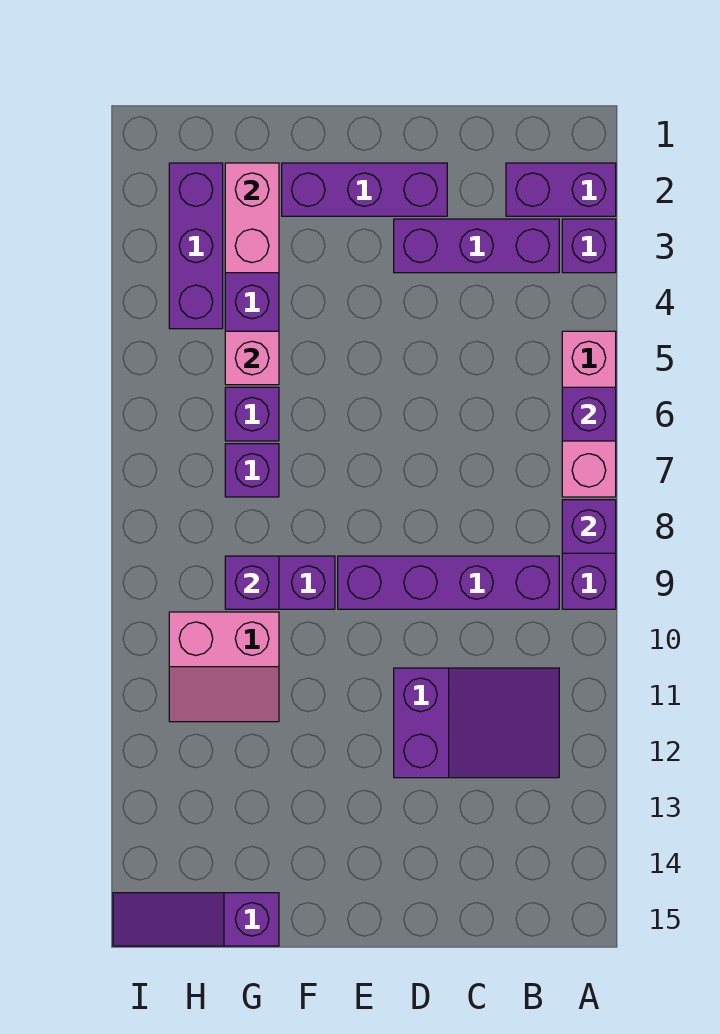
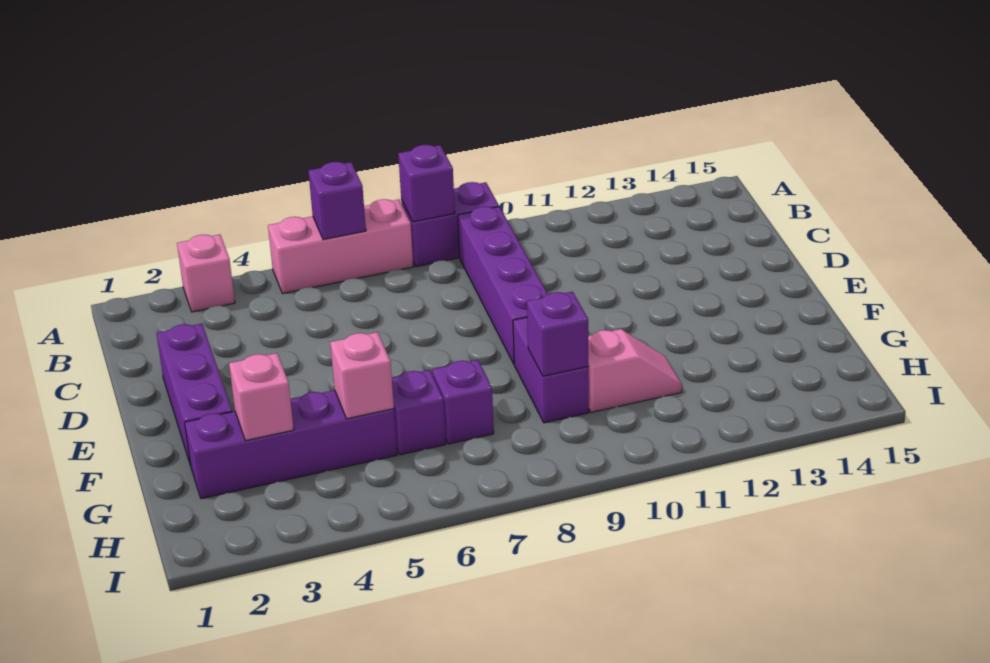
purple 1x2 brick [506,163,616,216] -> none
purple 1x1 brick [562,219,616,273] -> pink 1x1 brick [177,234,235,312]
purple 1x3 brick [394,219,559,273] -> none
purple 2x3 slope [394,668,559,778] -> none
pink 1x2 brick [225,163,279,273] -> pink 1x1 brick [229,353,294,441]
pink 2x2 slope [169,612,279,722] -> pink 1x2 slope [588,329,682,412]
purple 1x3 slope [113,893,279,946] -> none
purple 1x3 brick [169,163,223,329] -> none

